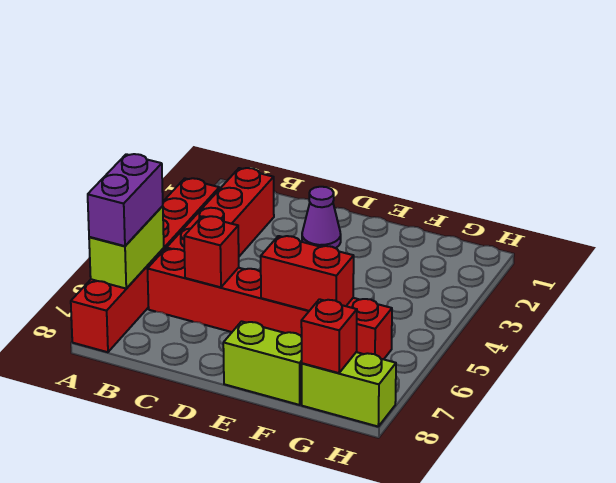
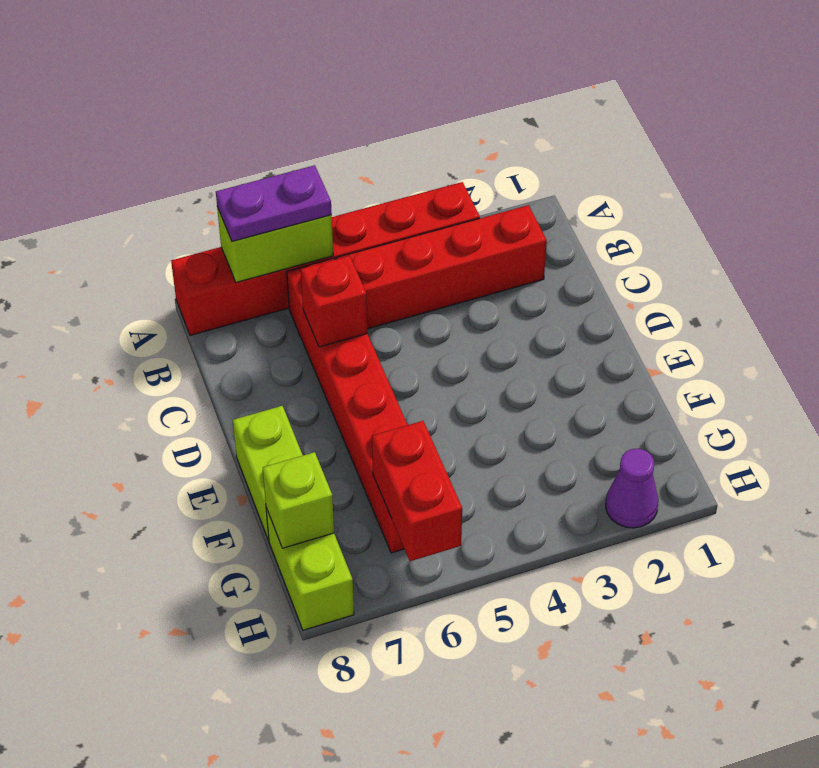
purple 1x2 brick [88,154,163,246] -> purple 1x2 plate [216,165,332,241]
purple 1x1 cone [302,187,341,248] -> purple 1x1 cone moved to [606,449,658,528]
red 1x2 brick [261,236,354,311] -> red 1x2 brick moved to [372,421,462,561]
red 1x1 brick [301,299,357,373] -> lime 1x1 brick [263,452,334,548]

